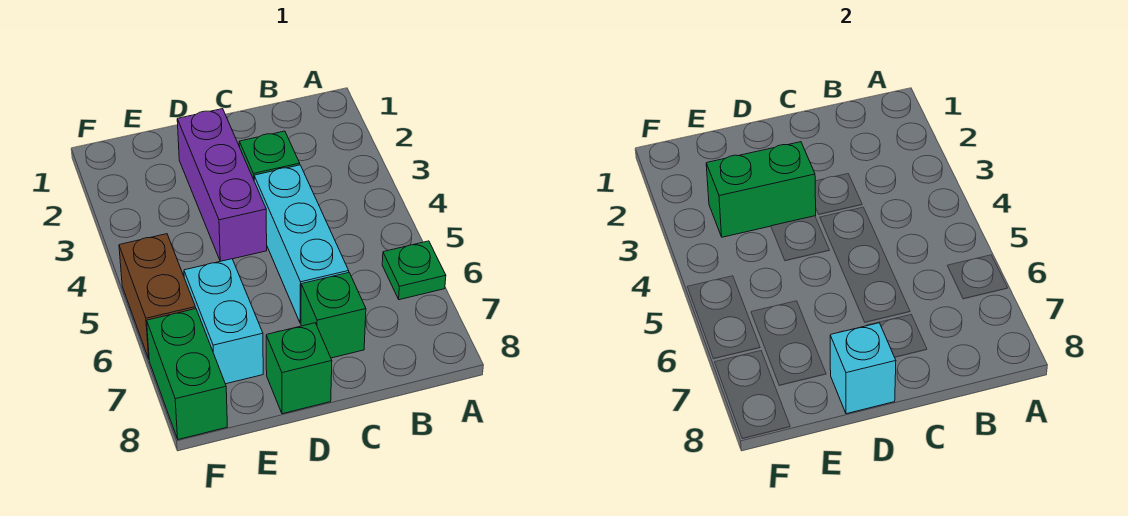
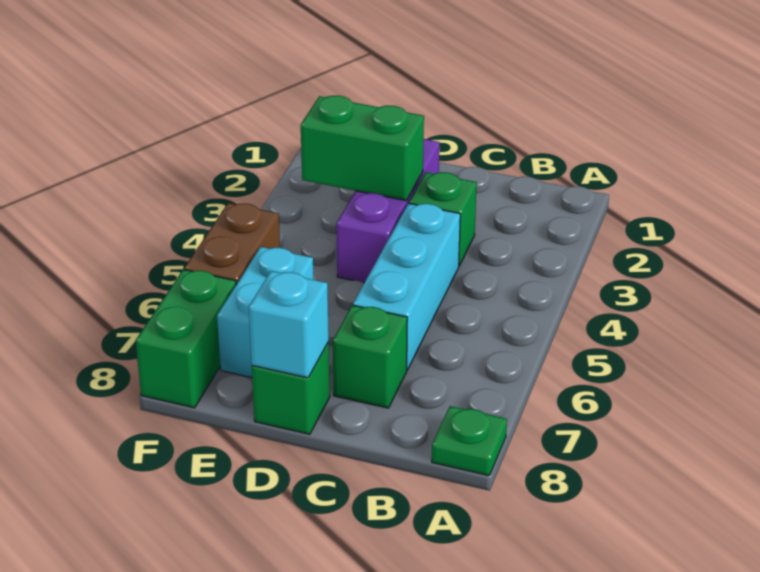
green 1x1 plate [382,241,446,300] -> green 1x1 plate moved to [432,406,507,476]

